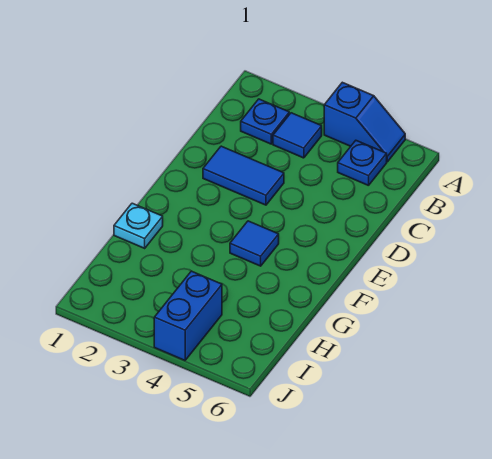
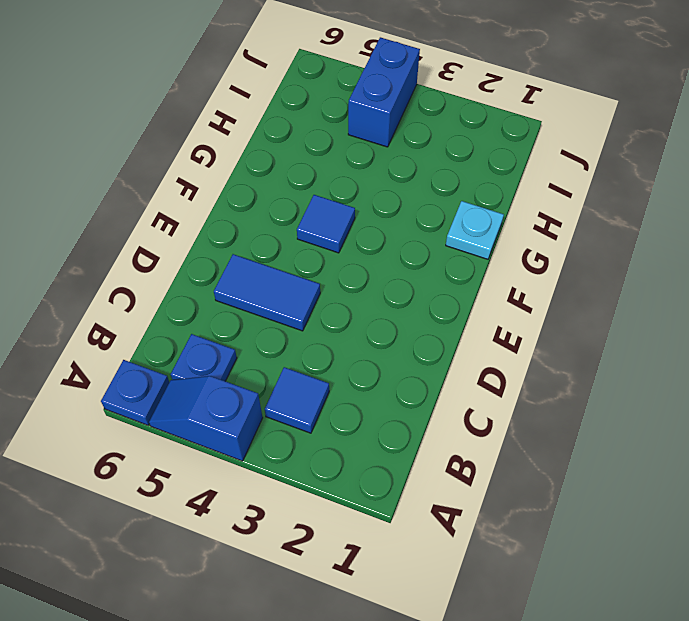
blue 1x1 plate [241,99,289,144] -> blue 1x1 plate moved to [101,360,169,425]
blue 1x2 tile [203,146,284,205] -> blue 1x2 tile moved to [214,254,320,331]

